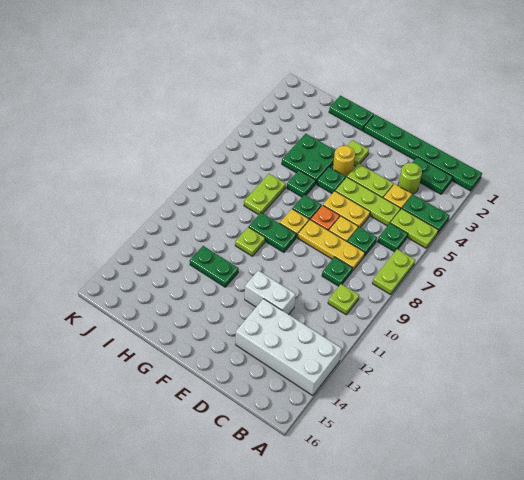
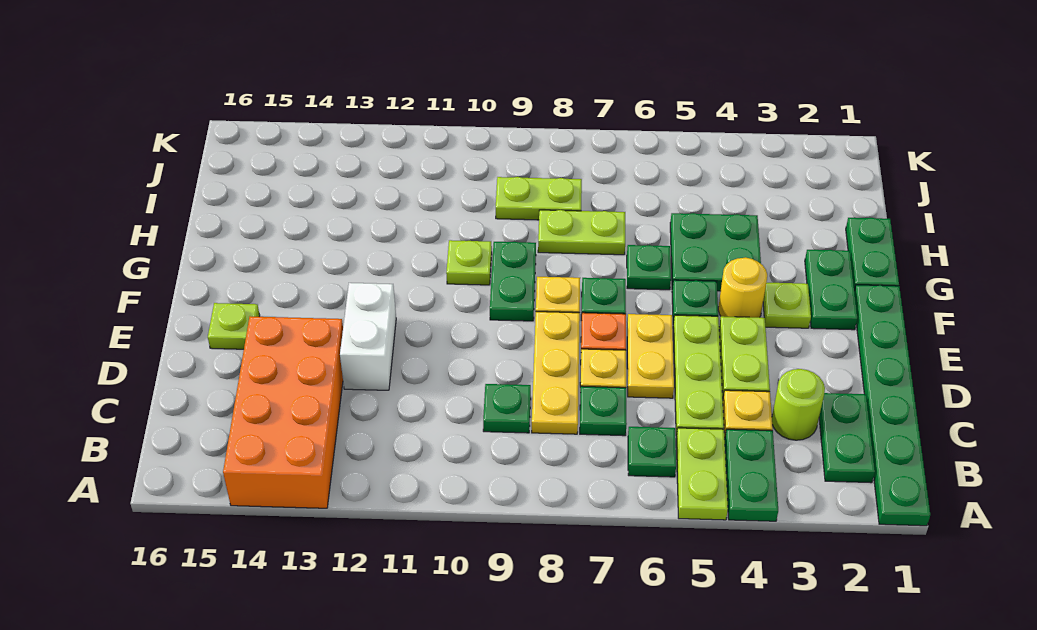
lime 1x2 plate [372,249,415,295] -> lime 1x2 plate moved to [496,177,582,220]
white 2x4 brick [236,299,342,396] -> orange 2x4 brick [223,317,343,508]
lime 1x1 plate [328,284,359,315] -> lime 1x1 plate moved to [208,303,260,349]
green 1x2 plate [190,246,238,287] -> green 1x2 plate moved to [805,250,857,330]

